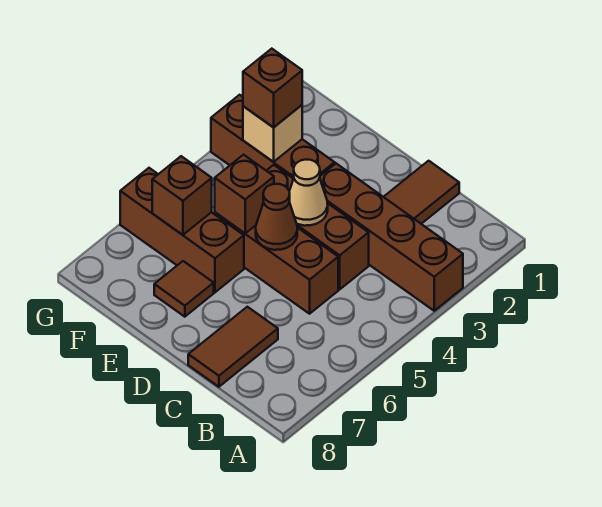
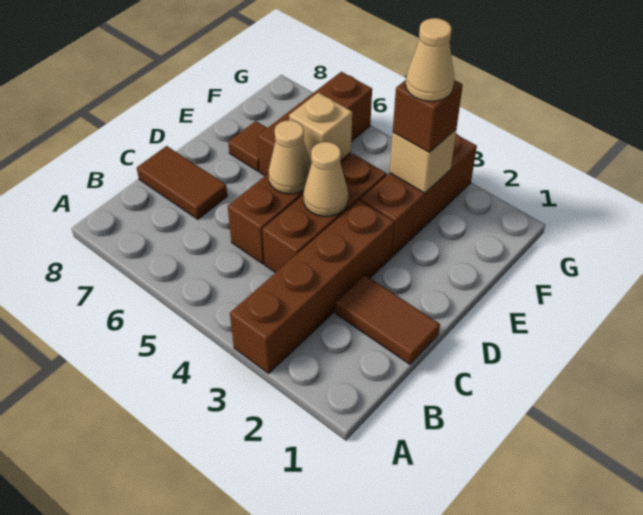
brown 1x1 cone [256,184,297,250] -> tan 1x1 cone [269,120,311,194]
brown 1x1 brick [215,155,274,233] -> tan 1x1 brick [289,93,352,164]
none -> tan 1x1 cone [406,18,454,101]
brown 1x1 brick [152,156,212,235] -> none

